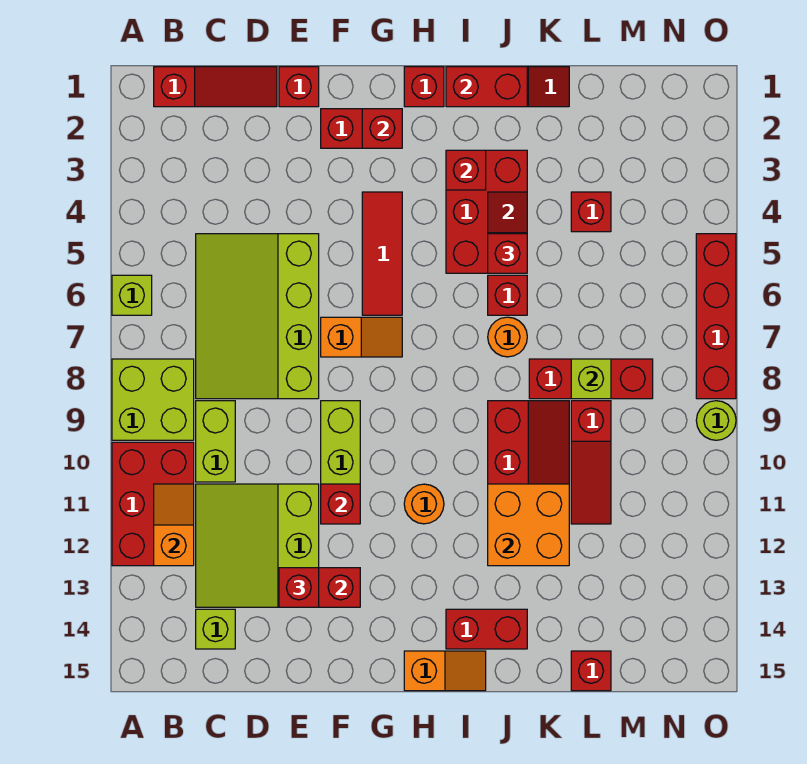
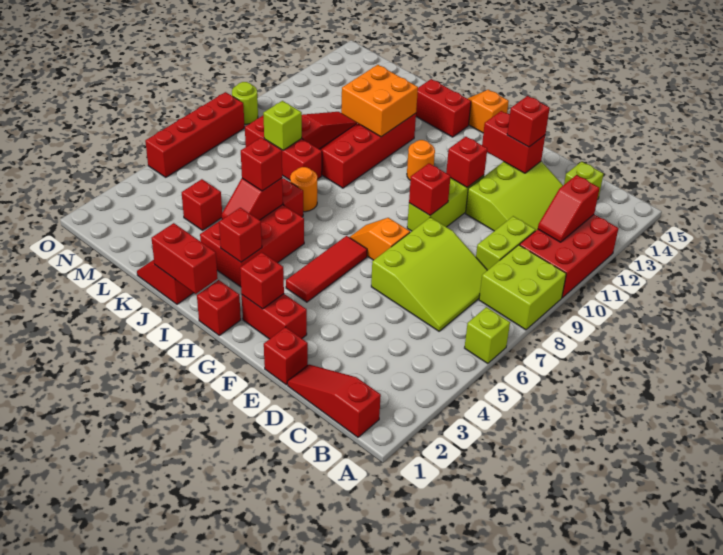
orange 1x2 slope [154,484,194,566] -> red 1x2 slope [538,175,600,242]
lime 3x4 slope [196,234,319,399] -> lime 3x3 slope [371,217,487,331]
red 1x1 brick [571,651,611,691] -> red 1x1 brick moved to [409,163,451,215]

